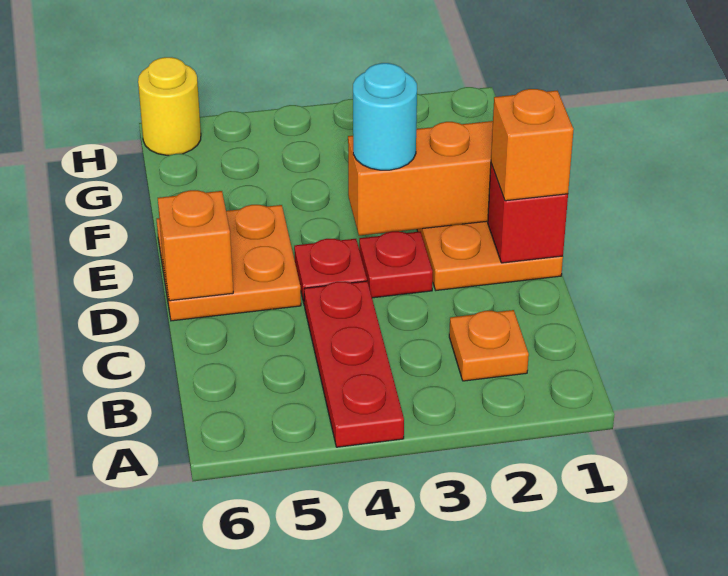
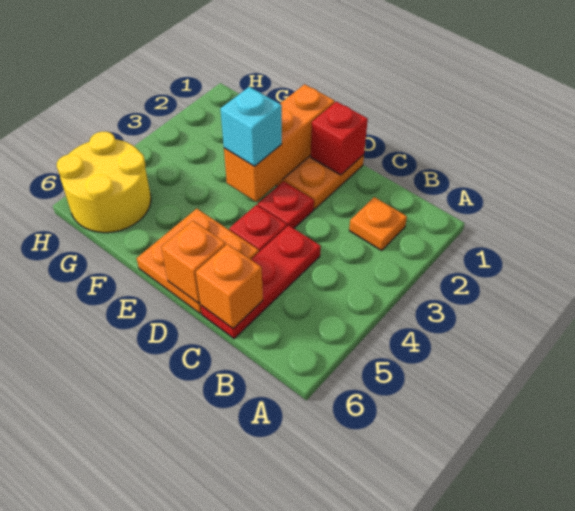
red 1x3 plate [304,281,404,447] -> red 1x3 plate turned to [201,225,321,339]
orange 1x1 brick [491,89,574,201] -> orange 1x1 brick moved to [196,244,263,328]
cyan 1x1 round brick [353,63,417,170] -> cyan 1x1 brick [221,87,282,166]
yellow 1x1 round brick [138,57,201,155] -> yellow 2x2 round brick [57,132,151,233]

